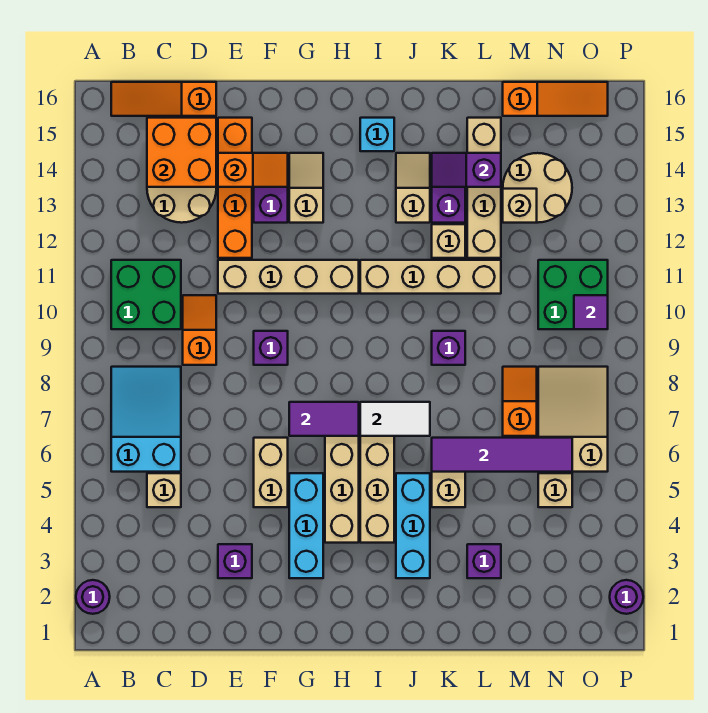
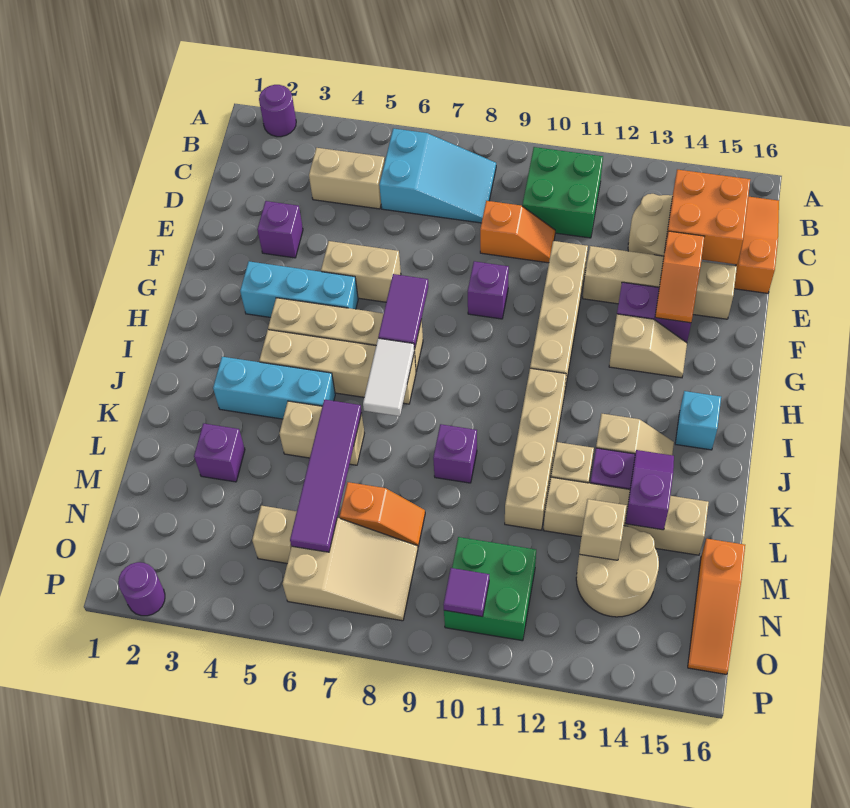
tan 1x1 brick [147,473,181,507] -> tan 1x2 brick [309,148,385,209]
orange 1x4 brick [218,118,252,258] -> tan 1x4 brick [583,246,737,319]

